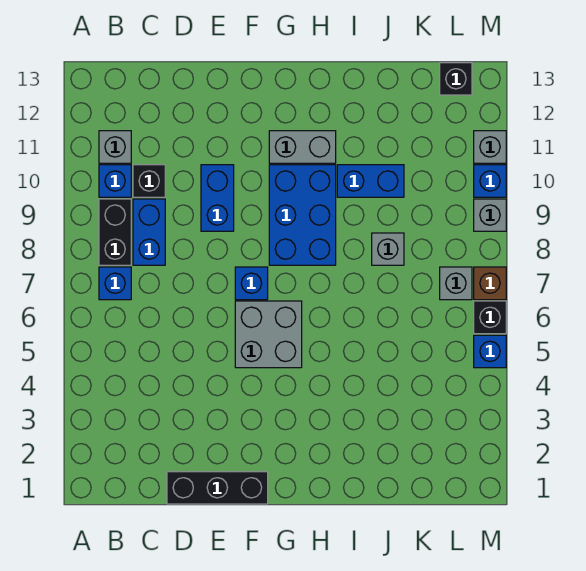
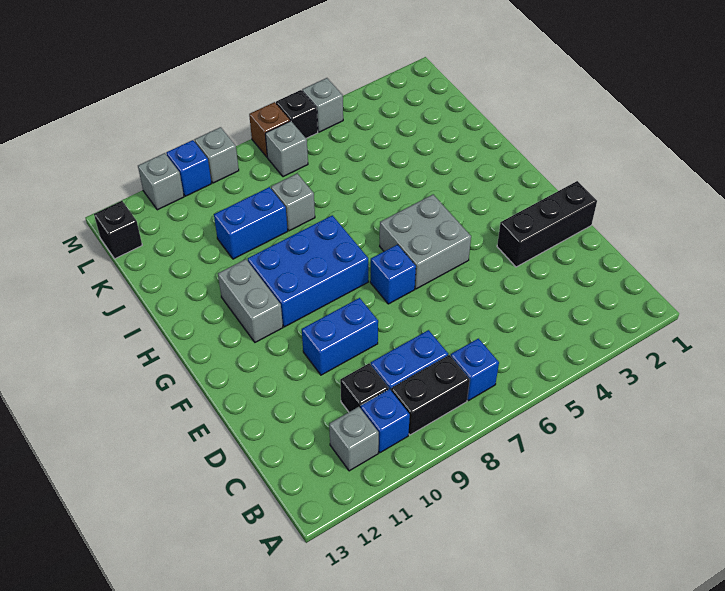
black 1x3 brick [167,472,268,504] -> black 1x3 brick turned to [497,181,597,267]
blue 1x2 brick [337,165,404,197] -> blue 1x2 brick turned to [214,187,288,259]
blue 1x1 brick [474,335,506,368] -> grey 1x1 brick [302,78,343,132]

